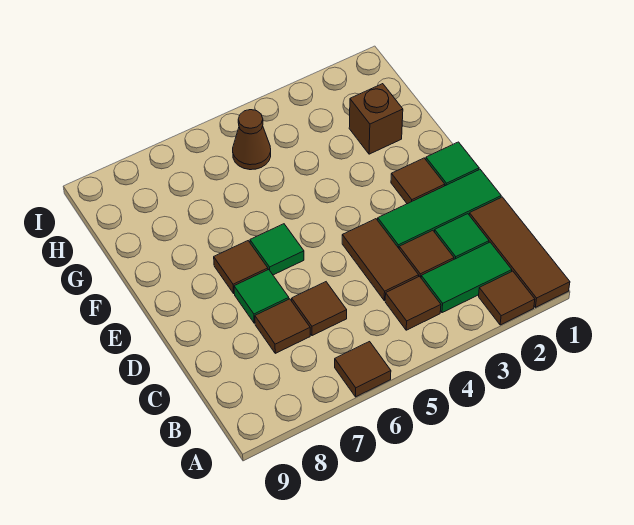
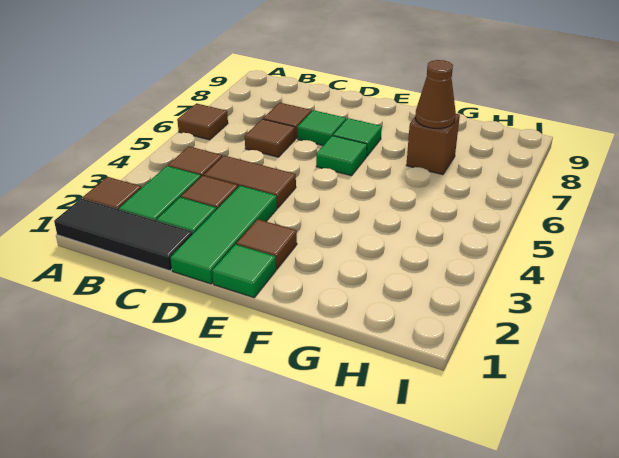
brown 1x3 tile [469,197,570,307] -> black 1x3 tile [54,199,193,271]
brown 1x1 tile [214,241,268,293] -> green 1x1 tile [333,118,382,156]
brown 1x1 brick [349,84,403,154] -> brown 1x1 brick moved to [406,114,460,175]
brown 1x1 cone [233,110,271,170] -> brown 1x1 cone moved to [415,60,456,128]

